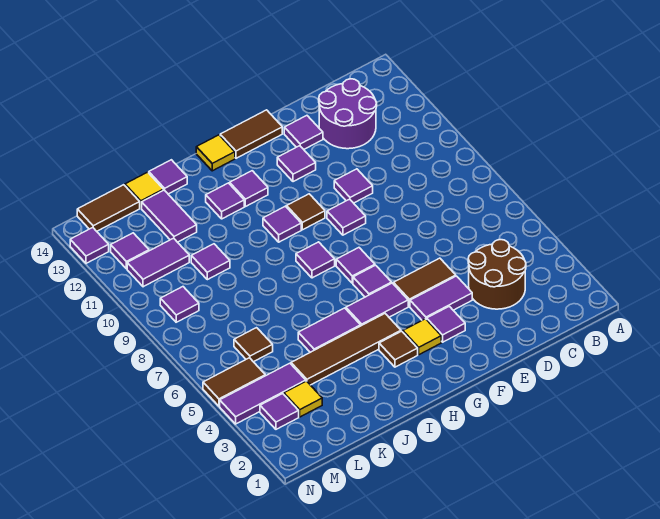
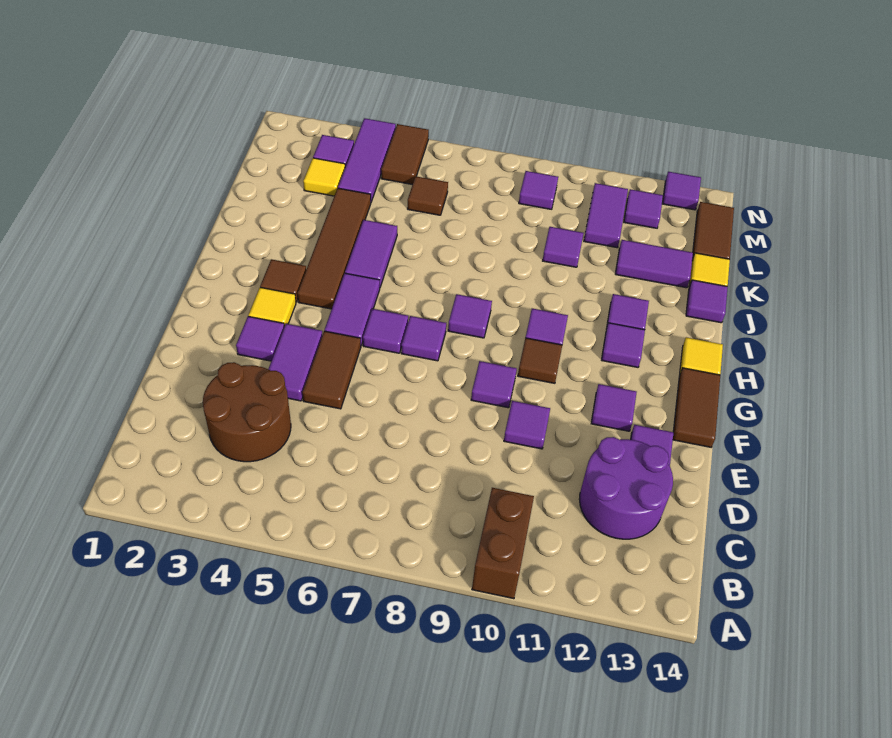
none -> brown 1x2 brick [472,488,534,599]

